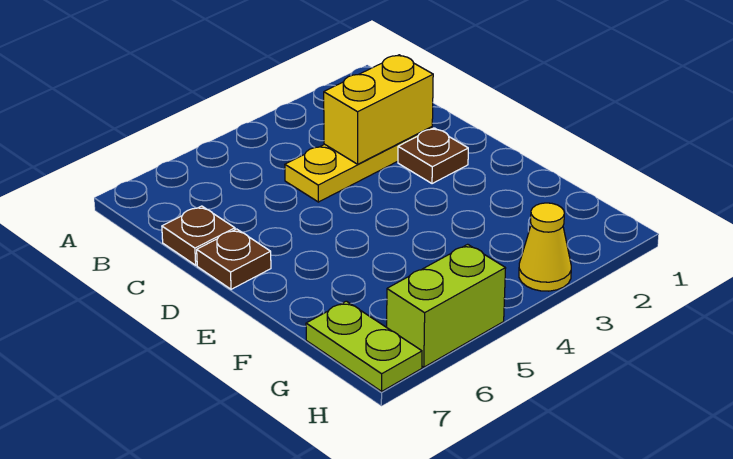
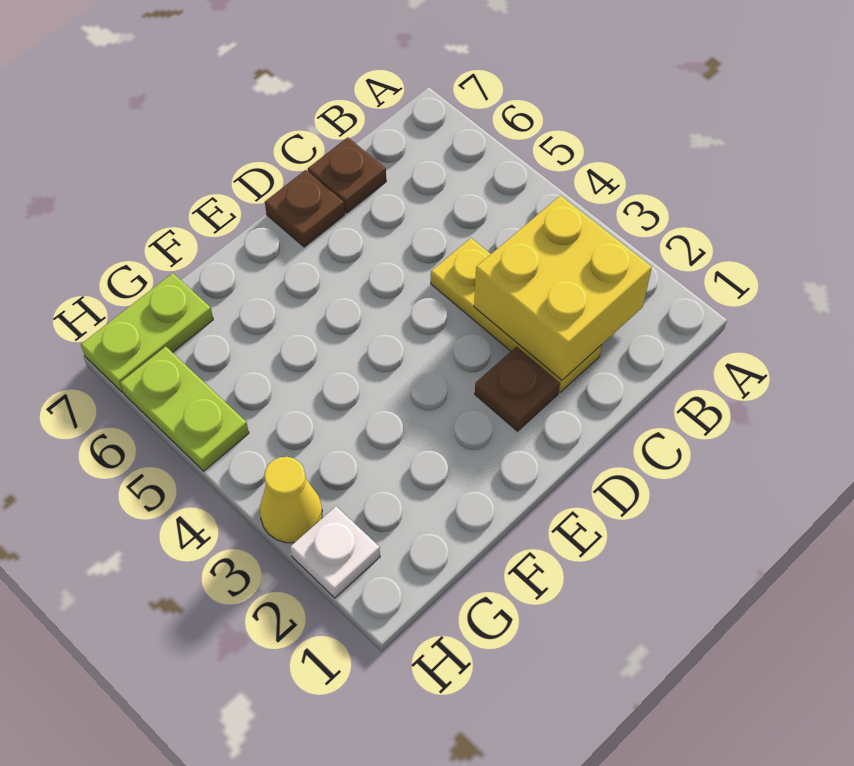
yellow 1x2 brick [324,55,433,164] -> yellow 2x2 brick [474,195,652,380]
none -> white 1x1 plate [290,506,380,598]
lime 1x2 brick [387,244,506,367] -> lime 1x2 plate [120,346,249,471]

